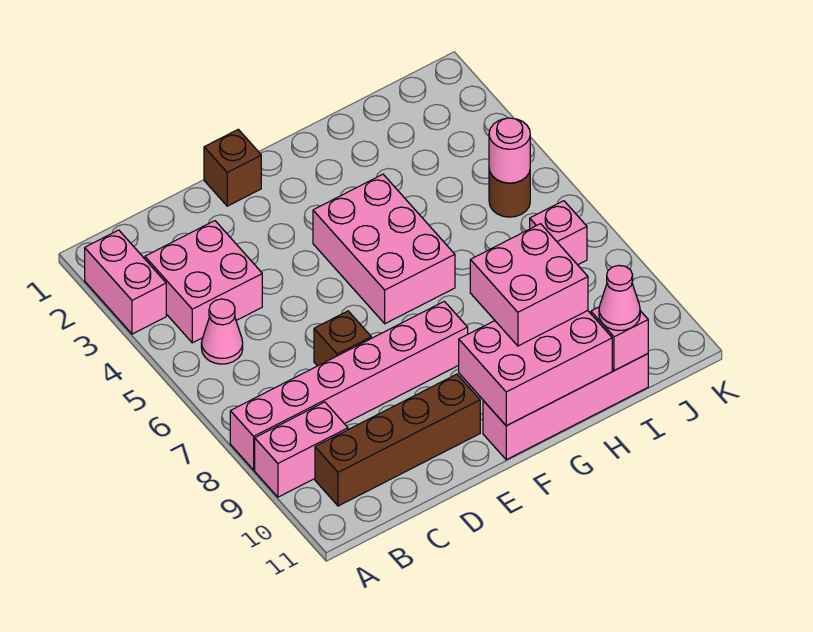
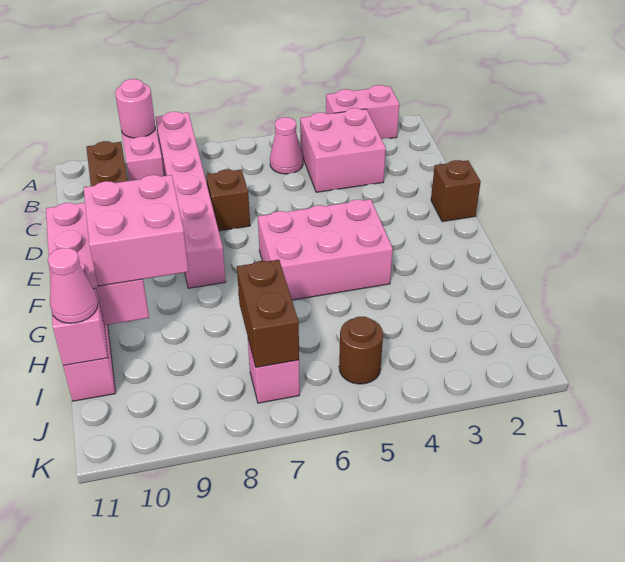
none -> brown 1x2 brick [237,260,299,367]
pink 1x1 round brick [489,118,530,183] -> pink 1x1 round brick moved to [115,79,155,138]

